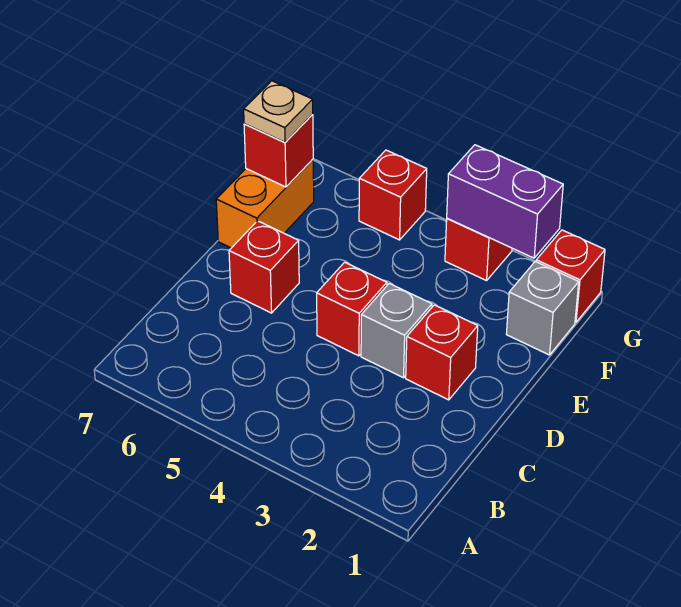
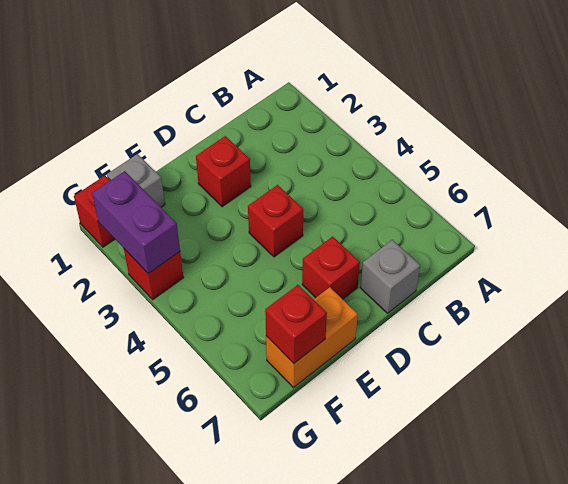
grey 1x1 brick [361,284,432,378] -> grey 1x1 brick moved to [360,240,420,313]
tan 1x1 plate [244,81,313,142] -> none
red 1x1 brick [359,150,427,240] -> none

